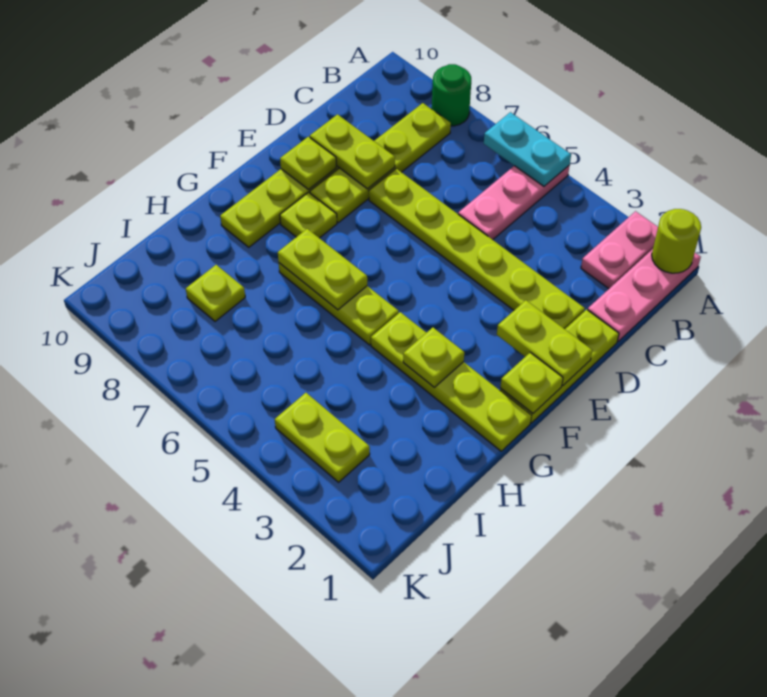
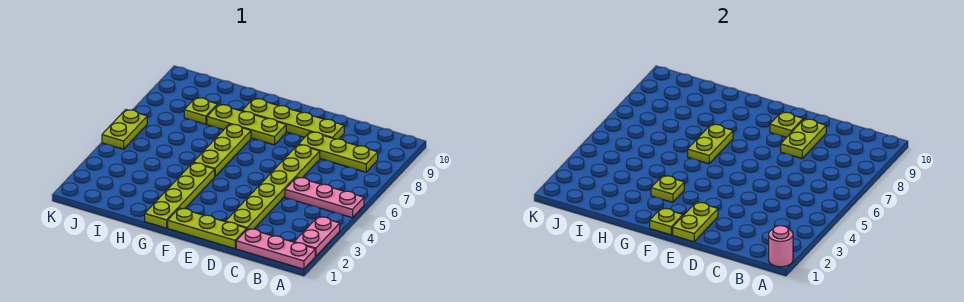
lime 1x1 round brick [652,209,701,273] -> pink 1x1 round brick [769,226,793,267]
pink 1x2 plate [581,211,658,289] -> pink 1x2 plate turned to [295,217,340,256]
cyan 1x2 plate [484,112,571,186] -> none
green 1x1 round brick [432,64,471,126] -> none
lime 1x4 plate [310,103,451,223] -> lime 1x3 plate [299,132,378,172]
lime 1x1 plate [280,192,337,238] -> lime 1x3 plate [207,104,286,145]
lime 1x2 plate [275,393,370,482] -> lime 1x2 plate moved to [102,110,147,149]

